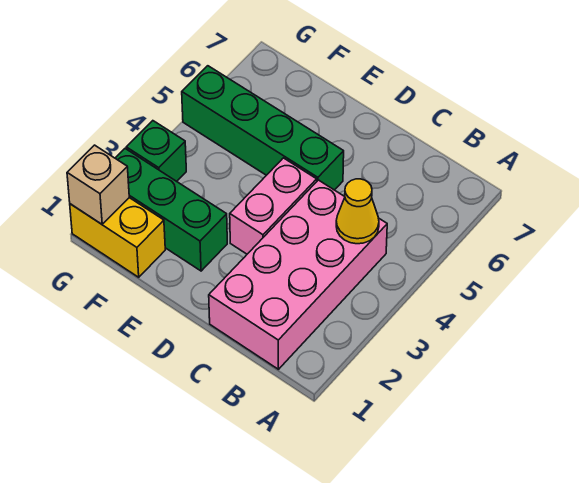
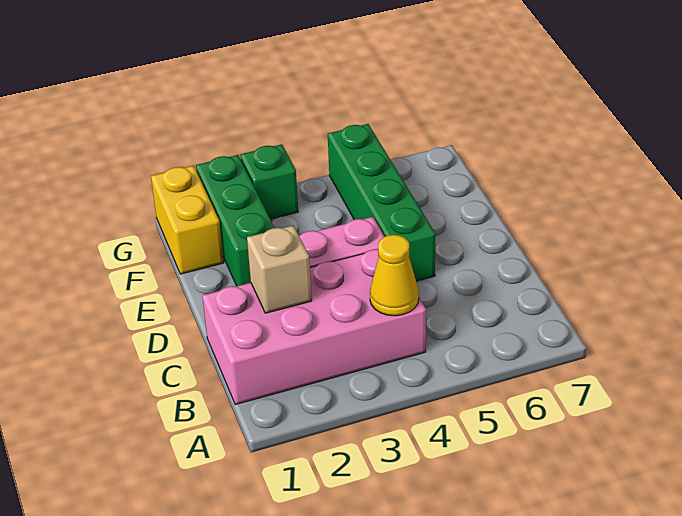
tan 1x1 brick [67,145,129,224] -> tan 1x1 brick moved to [247,226,312,313]

